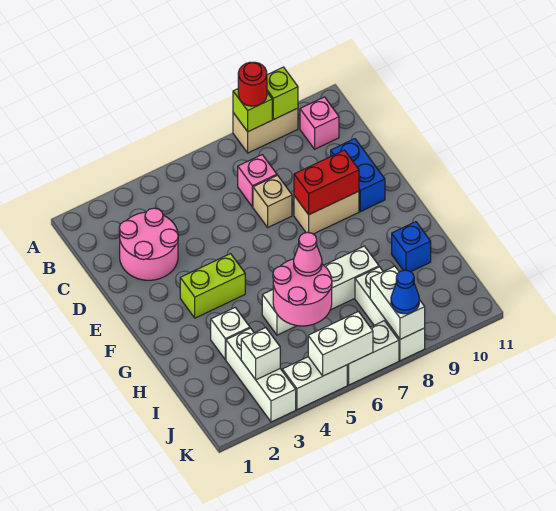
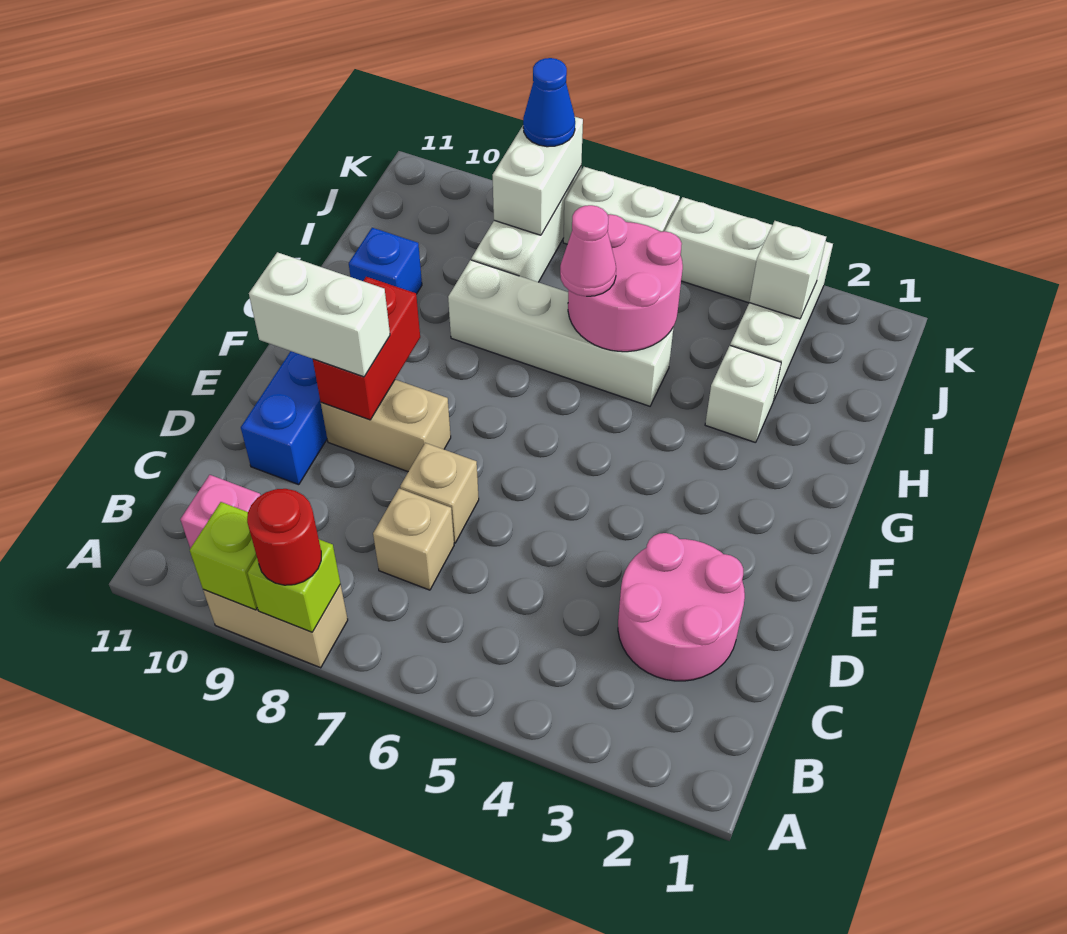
pink 1x1 brick [238,155,277,207] -> tan 1x1 brick [373,489,454,590]
red 1x2 brick [294,150,359,215] -> red 1x2 brick turned to [313,277,420,420]
lime 1x2 brick [180,254,245,318] -> none
white 1x2 brick [308,312,373,376] -> white 1x2 brick moved to [249,252,390,377]

